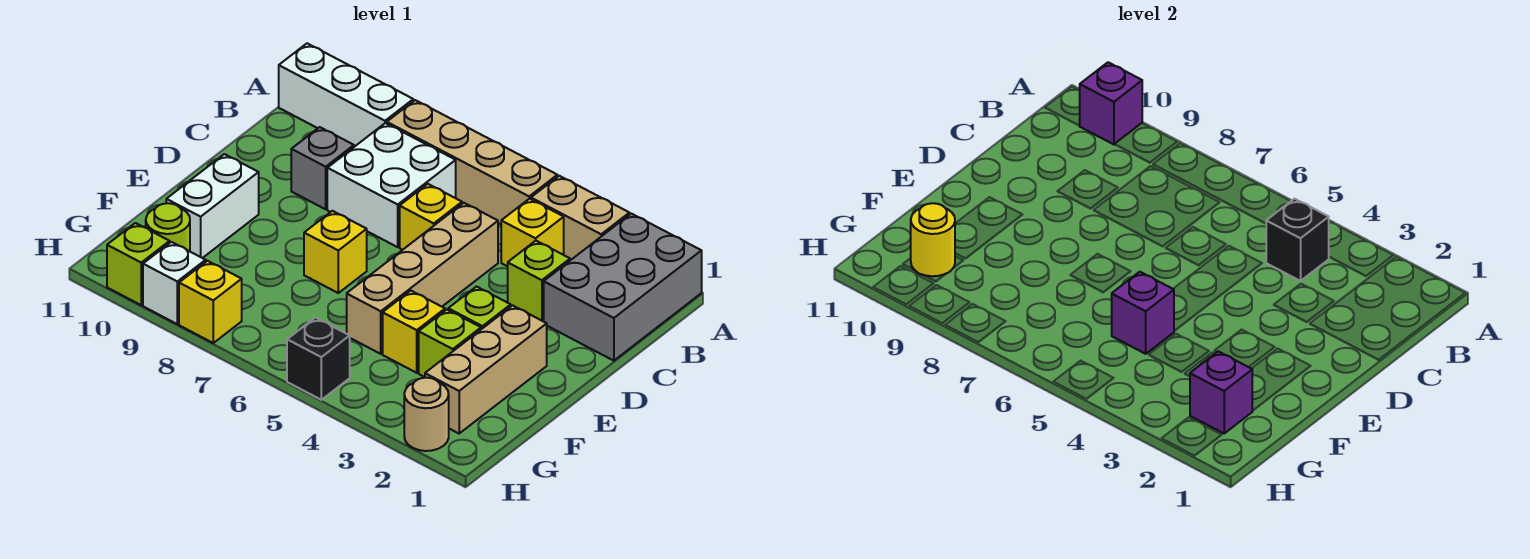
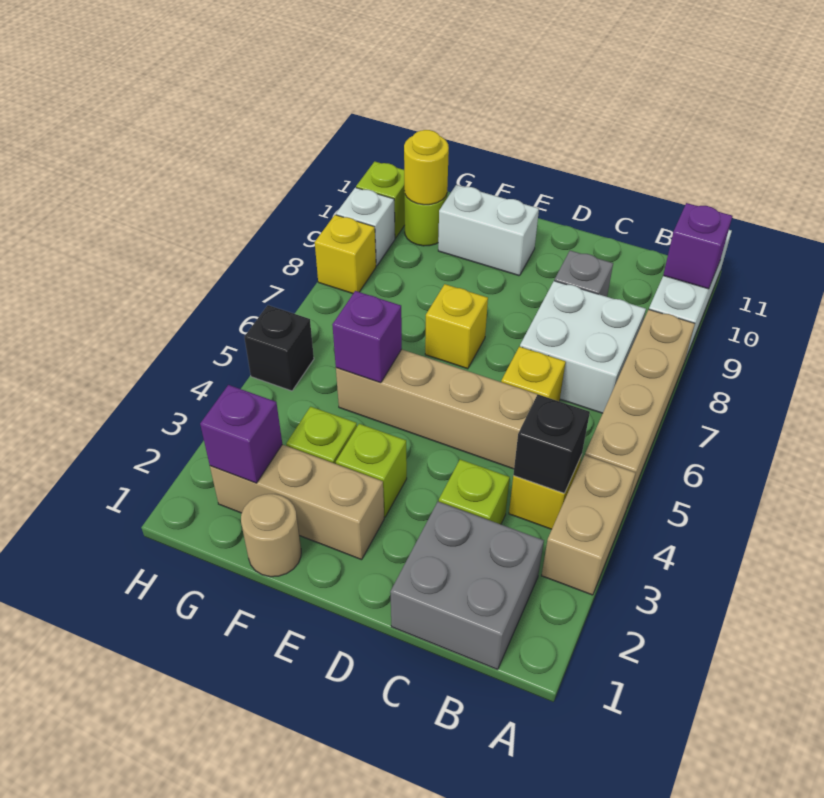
grey 2x3 brick [544,214,702,361] -> grey 2x2 brick [390,502,544,669]
yellow 1x1 brick [383,291,445,373] -> none
tan 1x1 round brick [404,378,449,451] -> tan 1x1 round brick moved to [241,494,301,577]

